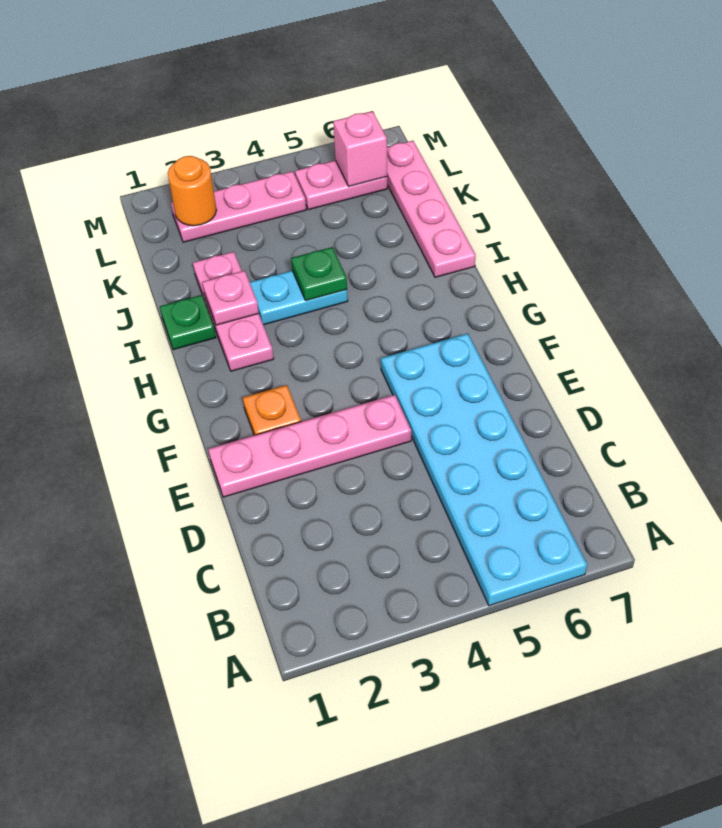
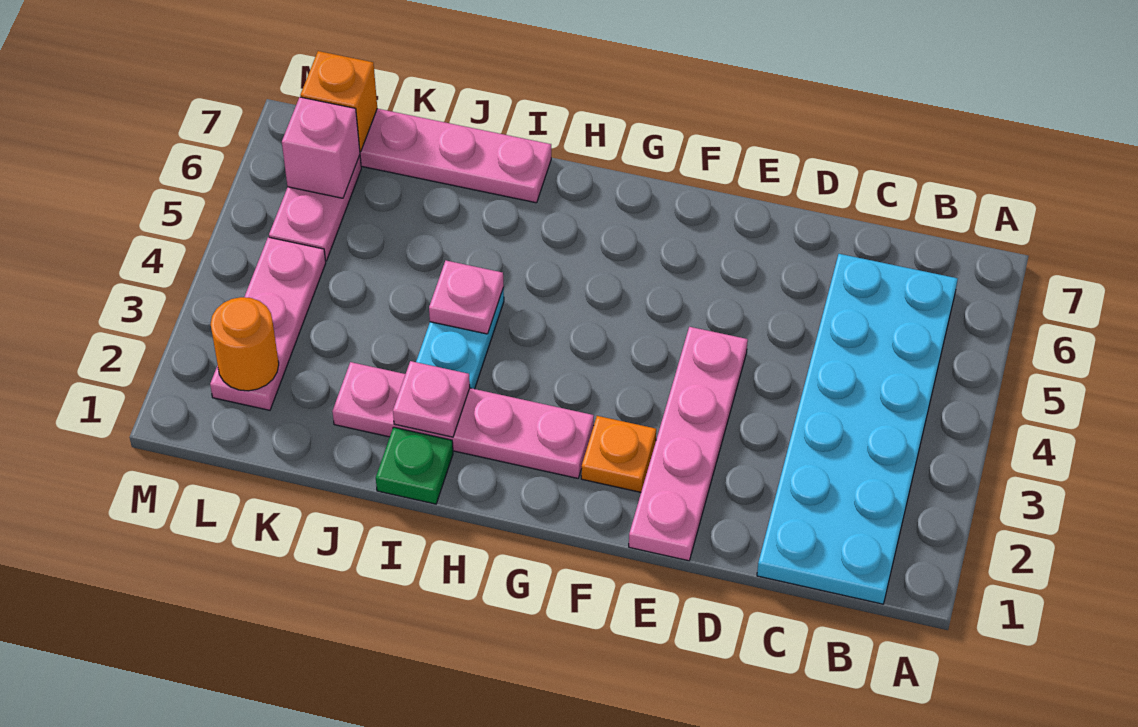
cyan 2x6 plate [381,333,587,606] -> cyan 2x6 plate turned to [757,254,958,604]
pink 1x3 plate [193,252,274,371] -> pink 1x4 plate [332,362,594,478]
green 1x1 plate [291,247,347,301] -> pink 1x1 plate [429,261,504,334]
none -> orange 1x1 brick [300,51,377,152]

